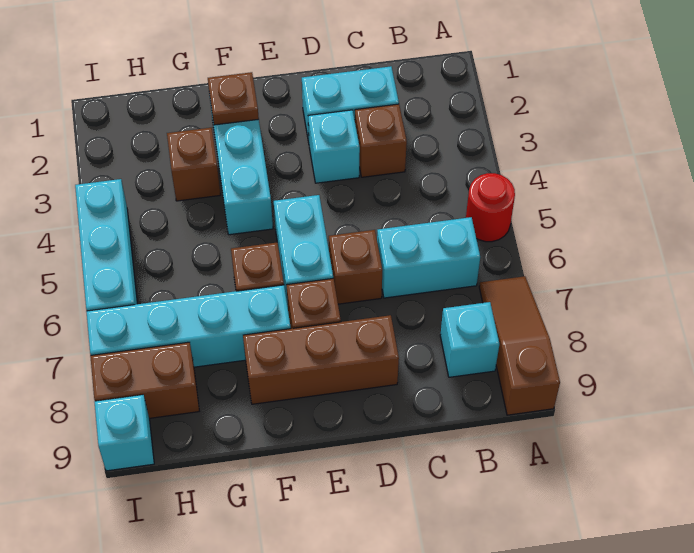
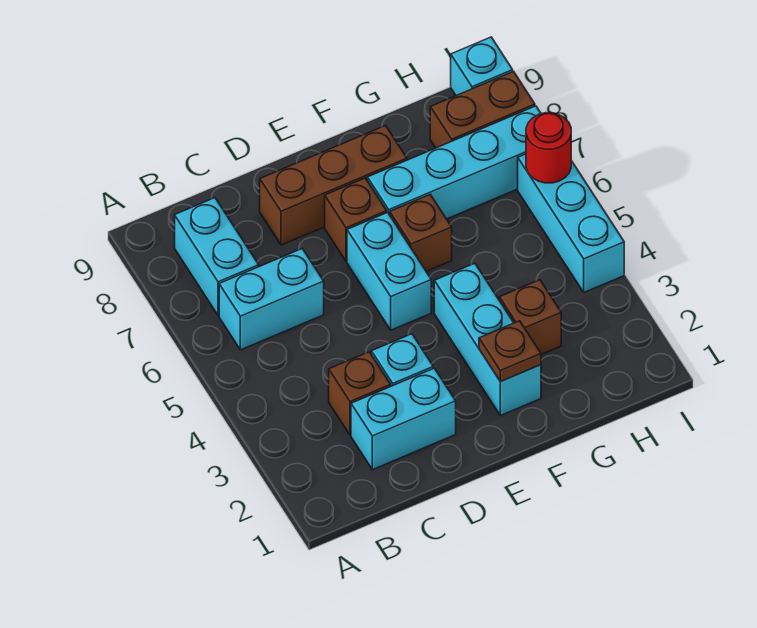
red 1x1 round brick [466,173,515,242] -> red 1x1 round brick moved to [526,113,571,183]
brown 1x3 slope [479,276,560,415] -> none
cyan 1x1 brick [440,302,499,377] -> cyan 1x2 brick [175,198,259,315]
brown 1x1 brick [329,230,382,304] -> none

